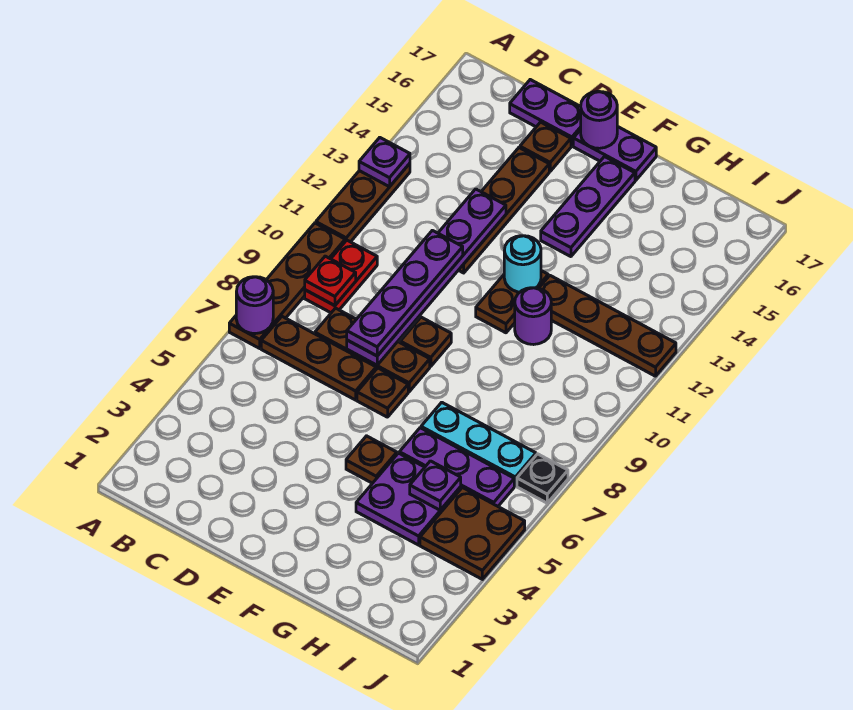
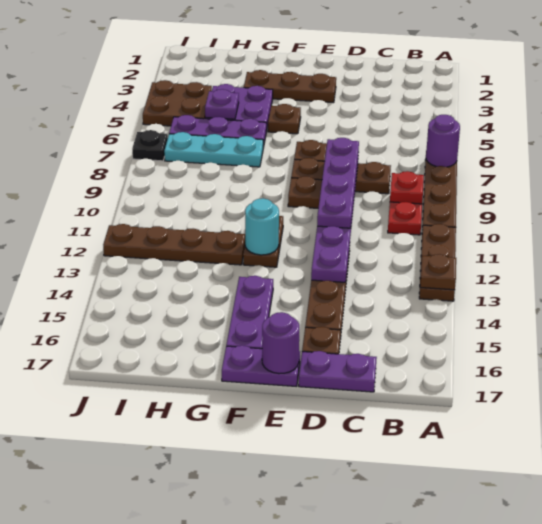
purple 1x1 plate [359,138,410,187] -> brown 1x1 plate [420,254,456,290]
brown 1x3 plate [261,317,376,400] -> brown 1x3 plate moved to [244,70,336,103]
purple 1x1 round brick [515,288,551,345] -> none

